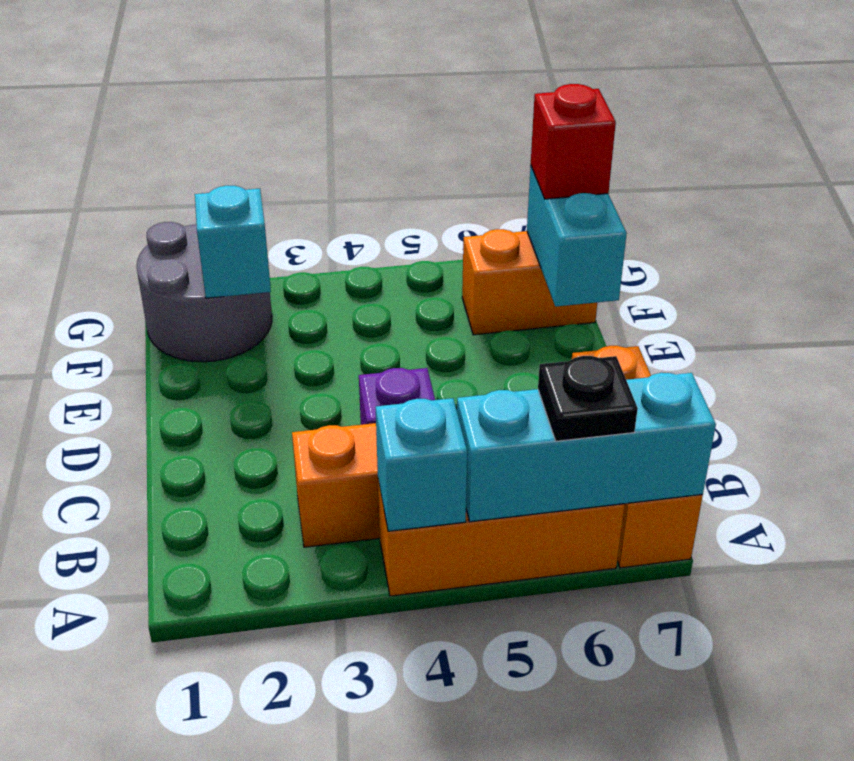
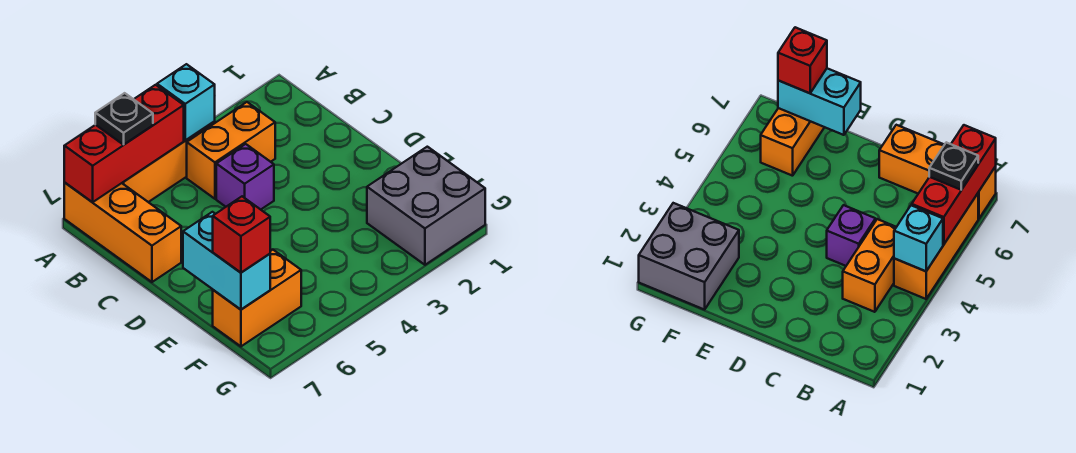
cyan 1x3 brick [457,373,716,522] -> red 1x3 brick [64,85,184,202]
grey 2x2 round brick [137,222,272,362] -> grey 2x2 brick [367,147,485,265]
cyan 1x1 brick [195,186,271,298] -> none

